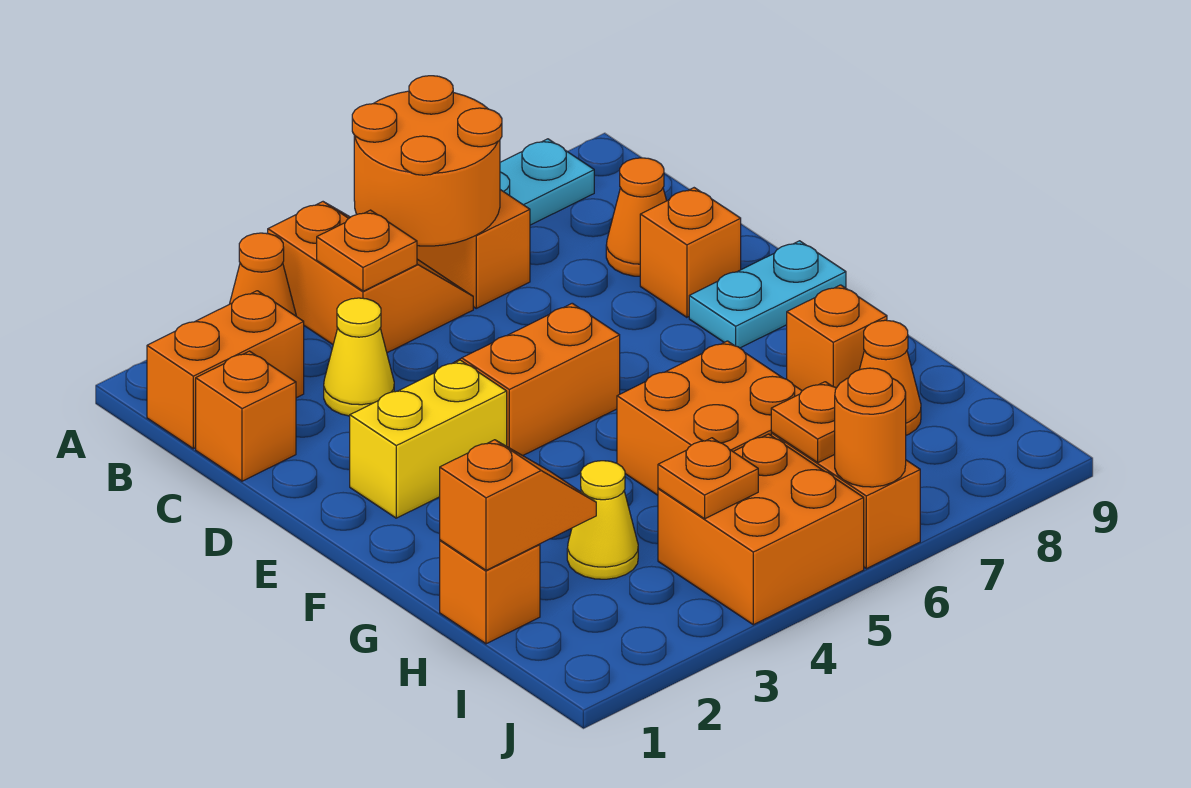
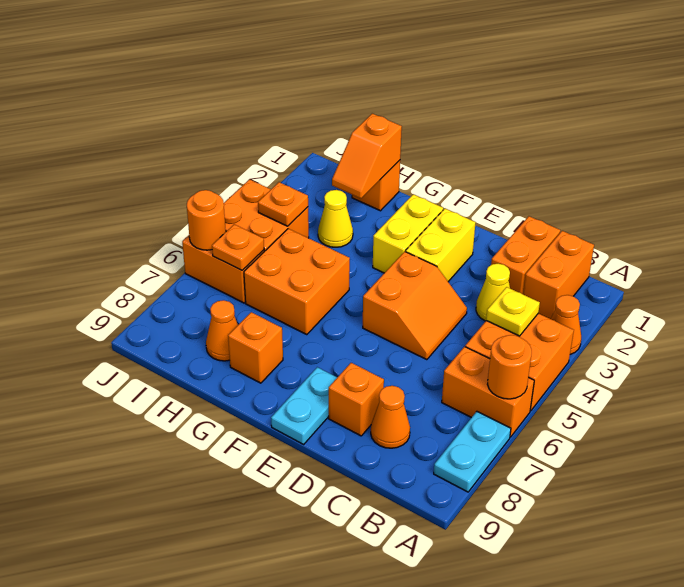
orange 2x2 slope [268,202,473,353] -> orange 2x2 brick [465,313,574,411]
orange 2x2 round brick [352,76,502,246] -> orange 1x1 round brick [488,335,532,399]
orange 1x1 plate [317,210,417,291] -> yellow 1x1 plate [486,287,540,336]
orange 1x1 brick [196,351,296,481] -> orange 1x2 brick [491,216,560,294]
none -> yellow 1x2 brick [373,194,443,273]

